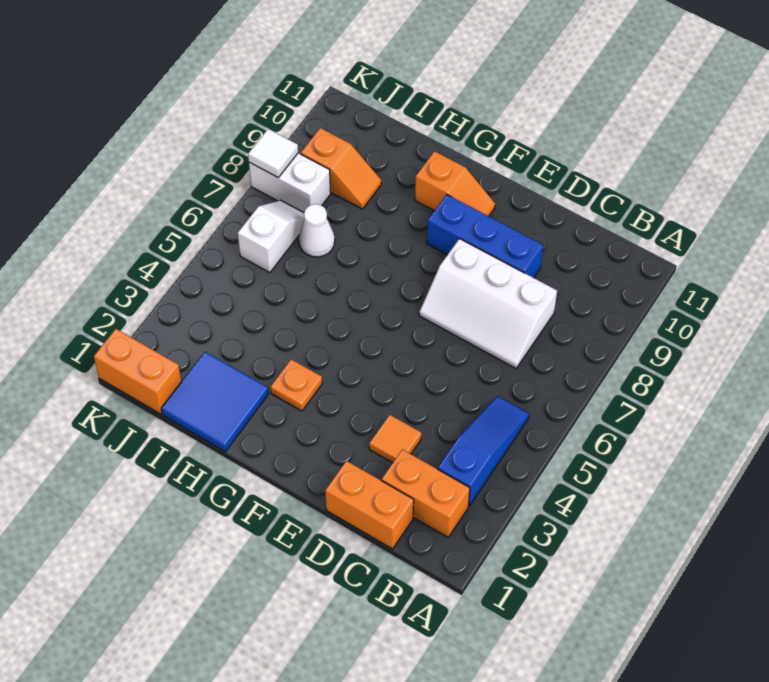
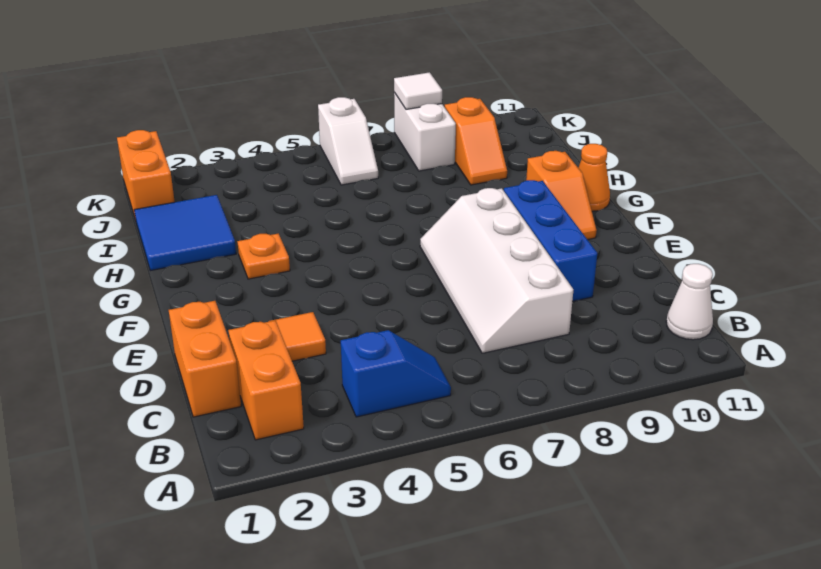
blue 1x3 slope [438,396,529,506] -> blue 1x2 slope [341,330,451,417]
white 2x3 slope [419,239,557,368] -> white 2x4 slope [420,188,573,353]
none -> orange 1x1 cone [579,144,610,211]
white 1x1 cone [299,204,335,257] -> white 1x1 cone moved to [666,264,713,340]
white 1x2 slope [238,200,305,273] -> white 1x2 slope turned to [318,97,378,185]

